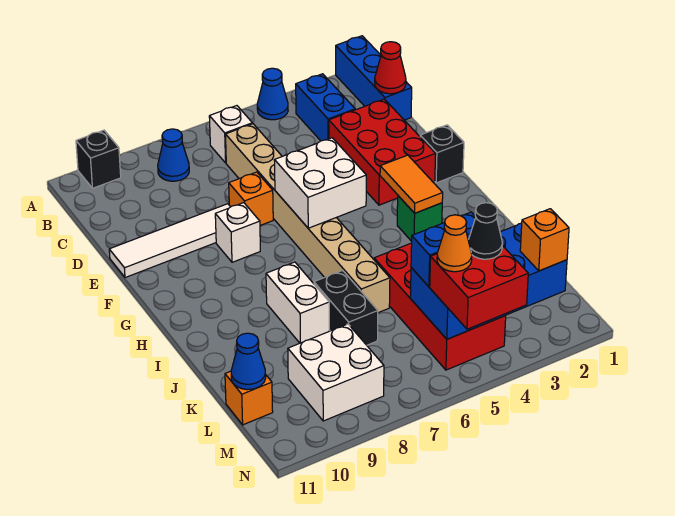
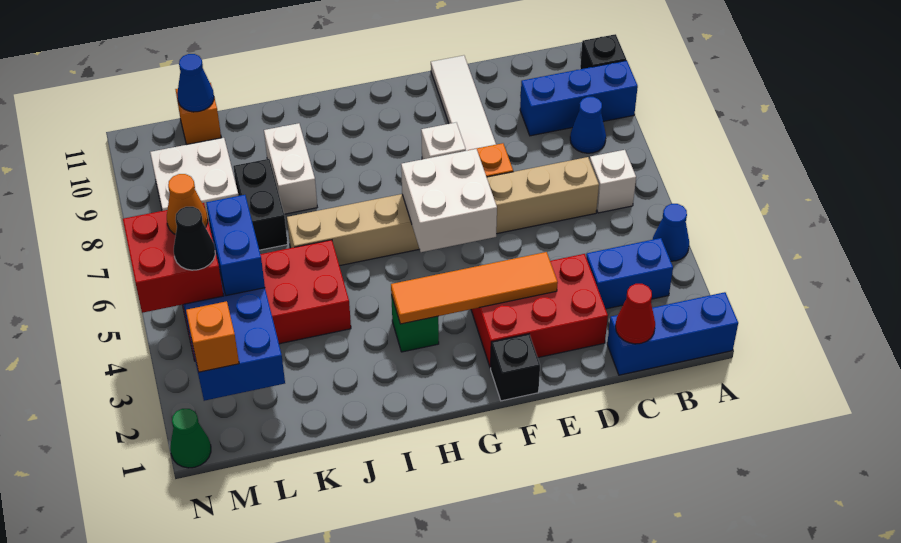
none -> blue 1x3 brick [520,60,638,136]
orange 1x2 tile [380,155,443,213] -> orange 1x4 tile [391,252,558,324]
white 1x2 brick [266,262,329,343] -> white 1x2 brick turned to [264,123,317,214]
black 1x2 brick [314,270,378,345] -> black 1x2 brick turned to [233,159,288,250]
none -> green 1x1 cone [170,409,211,468]

